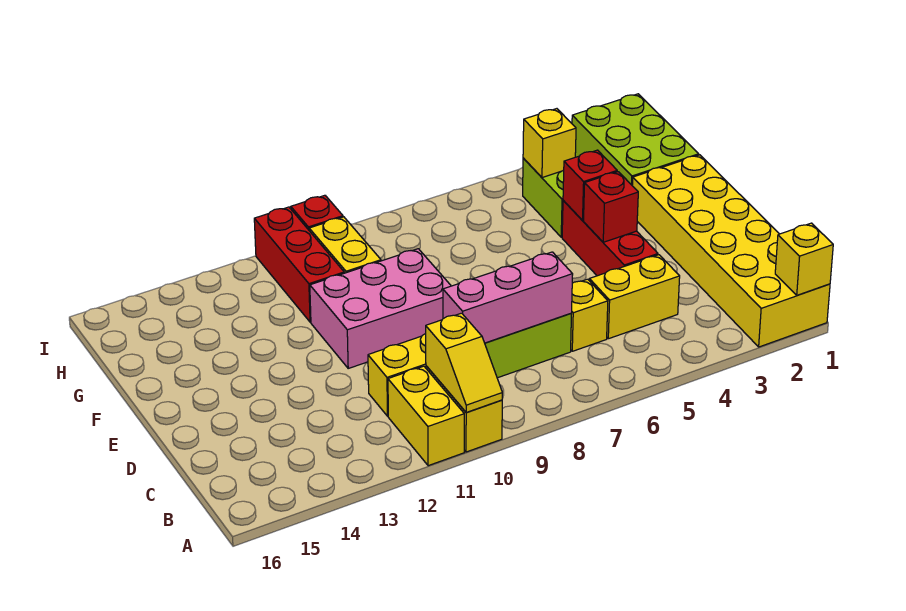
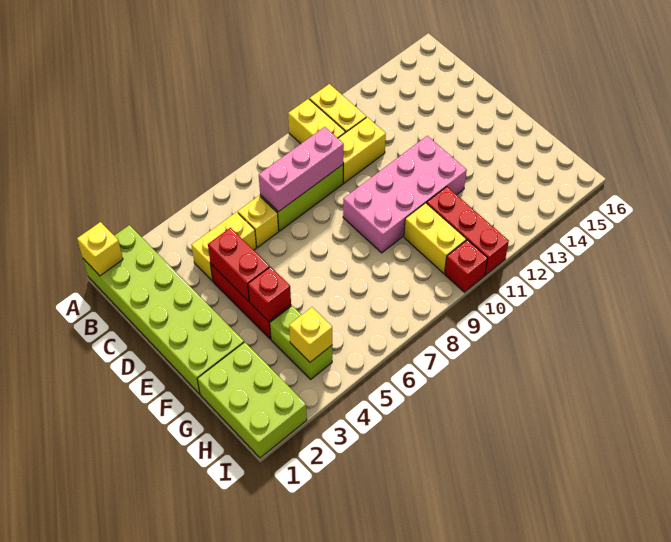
yellow 2x6 brick [632,155,830,347] -> lime 2x6 brick [83,225,244,394]
yellow 1x2 slope [426,313,502,413] -> none
red 1x1 brick [584,172,638,242] -> red 1x2 brick [208,228,270,301]
pink 2x3 brick [310,249,451,368] -> pink 2x4 brick [343,136,467,253]

